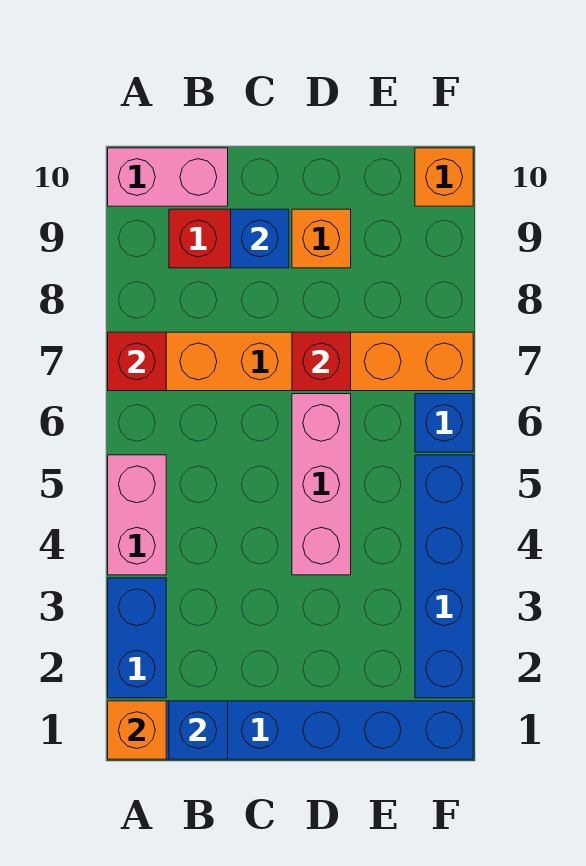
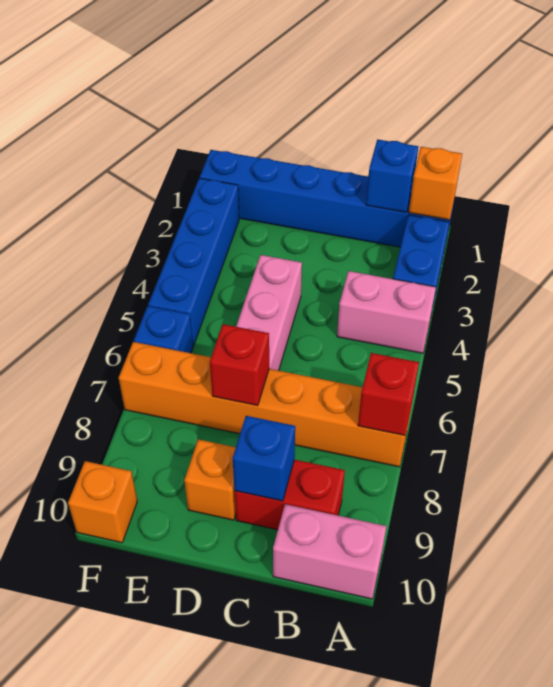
pink 1x2 brick [108,455,166,575] -> pink 1x2 brick turned to [337,271,436,353]

